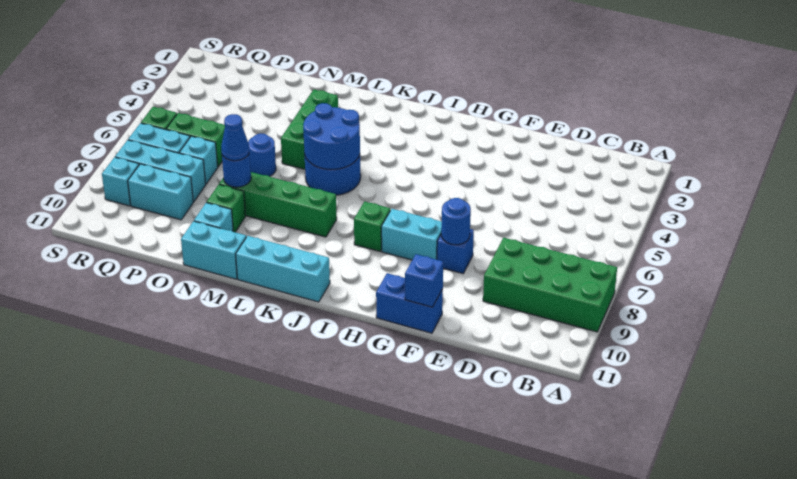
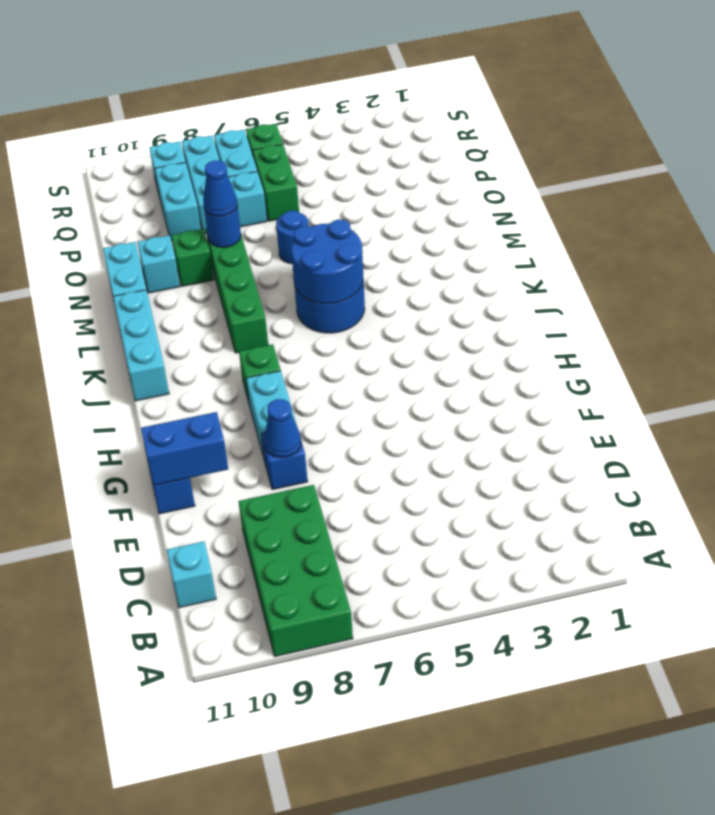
none -> cyan 1x1 brick [167,541,216,608]
blue 1x1 round brick [441,198,471,245] -> blue 1x1 cone [264,399,301,458]
blue 1x1 brick [405,254,443,307] -> blue 1x2 brick [141,412,228,486]
green 1x3 brick [281,90,338,169] -> none

